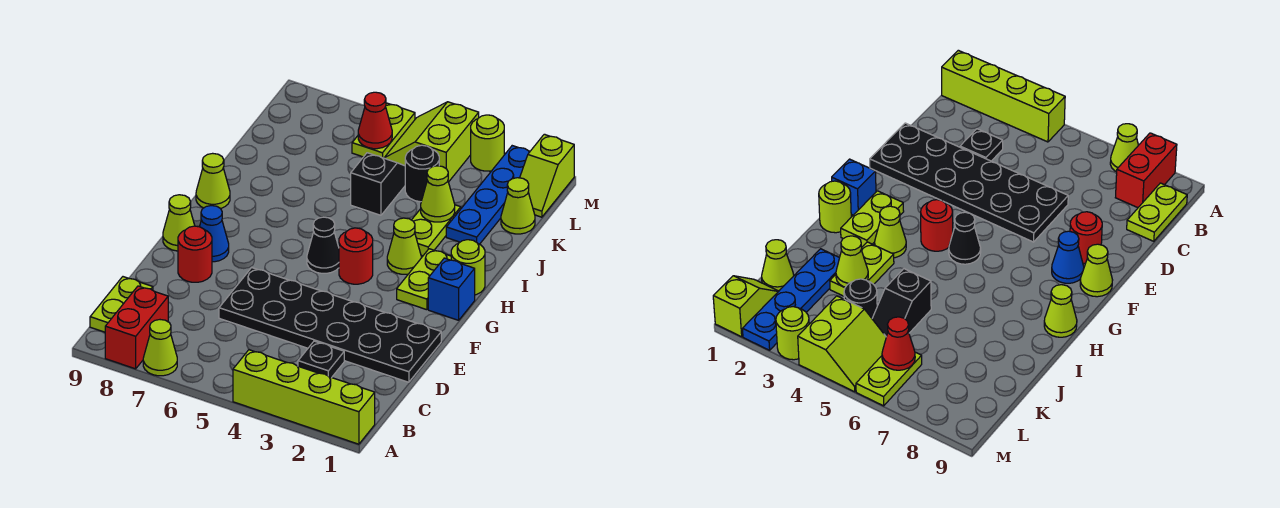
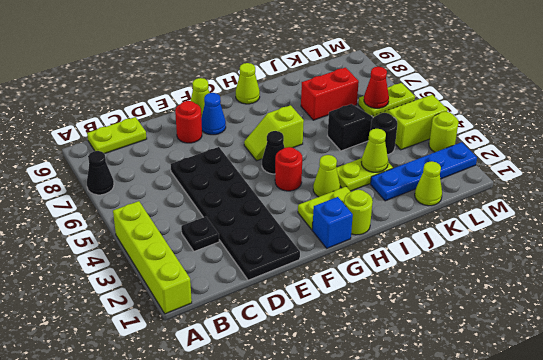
lime 1x1 cone [143,320,177,376] -> black 1x1 cone [87,151,114,195]
red 1x2 brick [105,286,168,369] -> red 1x2 brick moved to [301,68,359,120]
lime 1x2 slope [520,134,574,217] -> lime 1x2 slope moved to [244,105,304,161]

